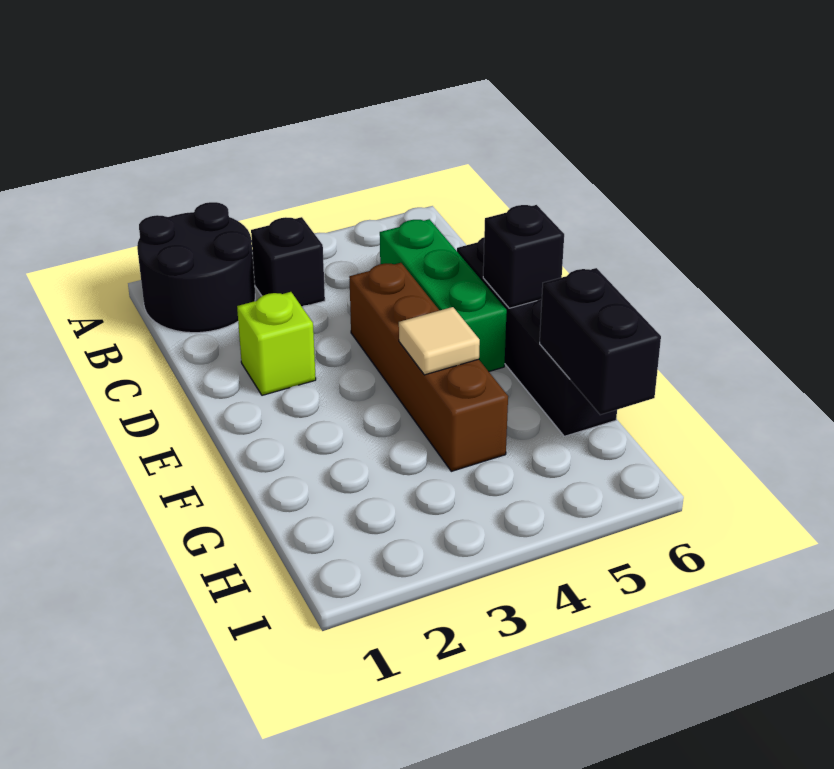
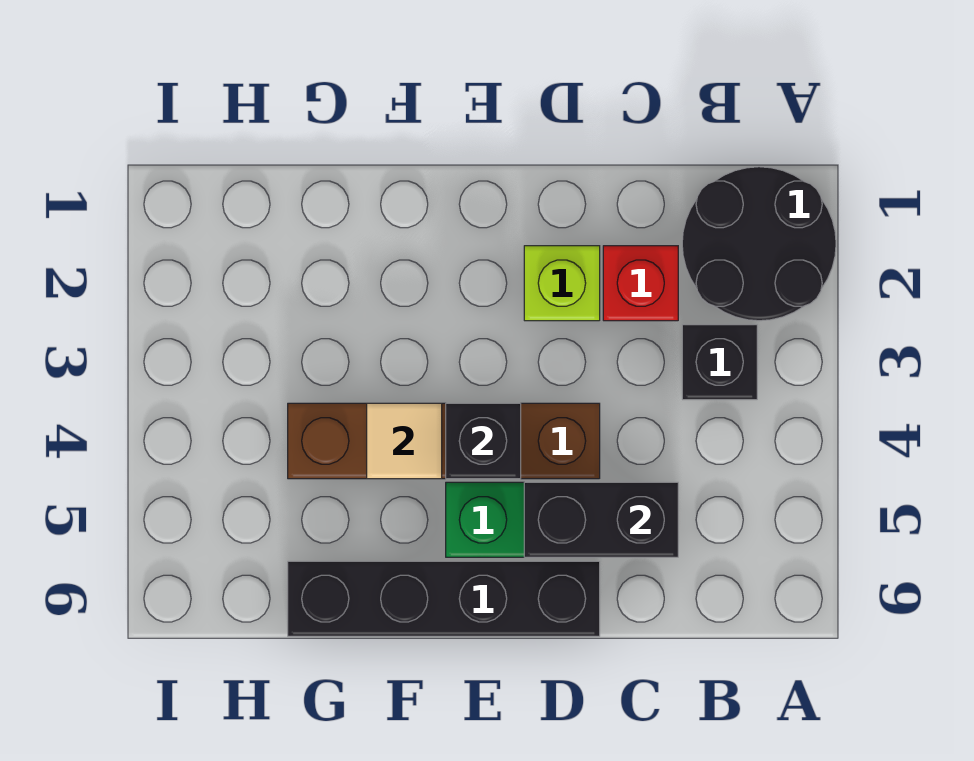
none -> red 1x1 brick [603,246,678,321]
black 1x1 brick [483,205,564,308] -> black 1x1 brick moved to [446,403,521,479]
black 1x2 brick [540,268,661,415] -> black 1x2 brick moved to [524,482,678,557]

